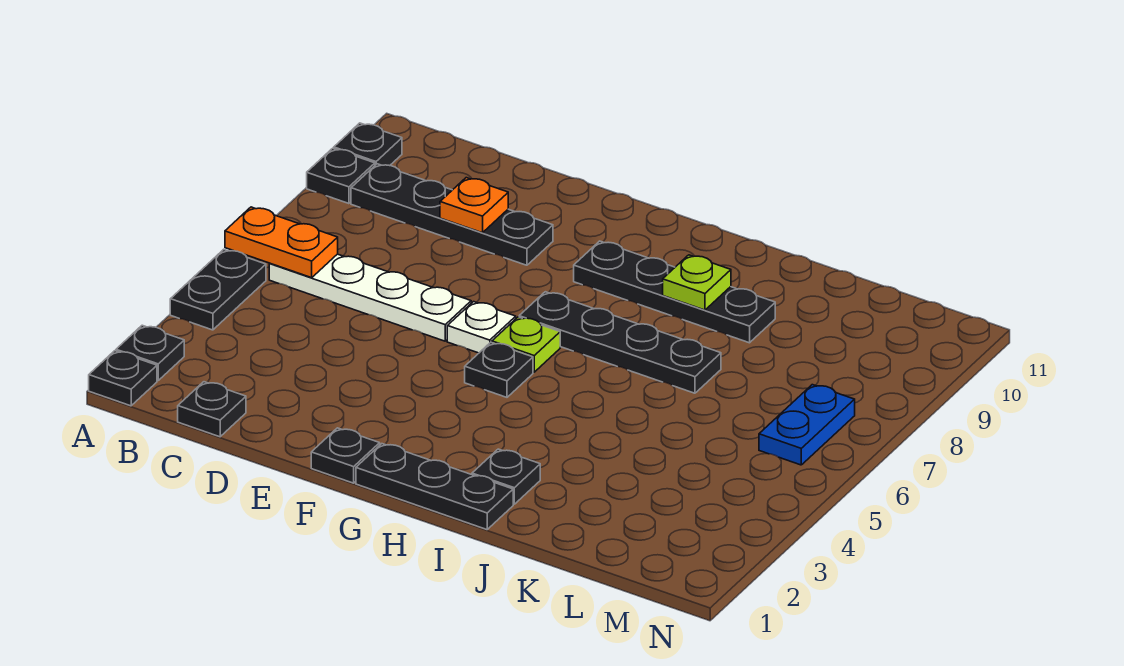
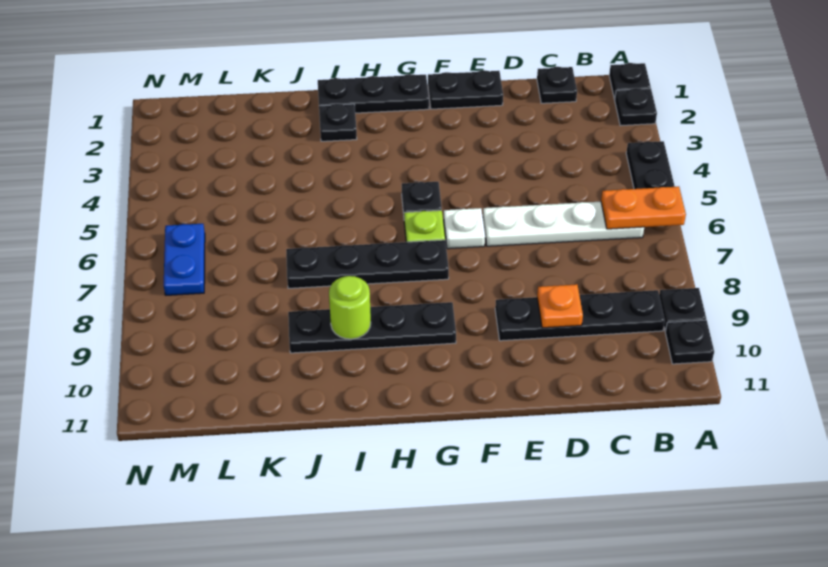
black 1x1 plate [311,428,380,483] -> black 1x2 plate [428,70,503,109]
lime 1x1 plate [663,255,731,310] -> lime 1x1 round brick [329,276,371,339]

